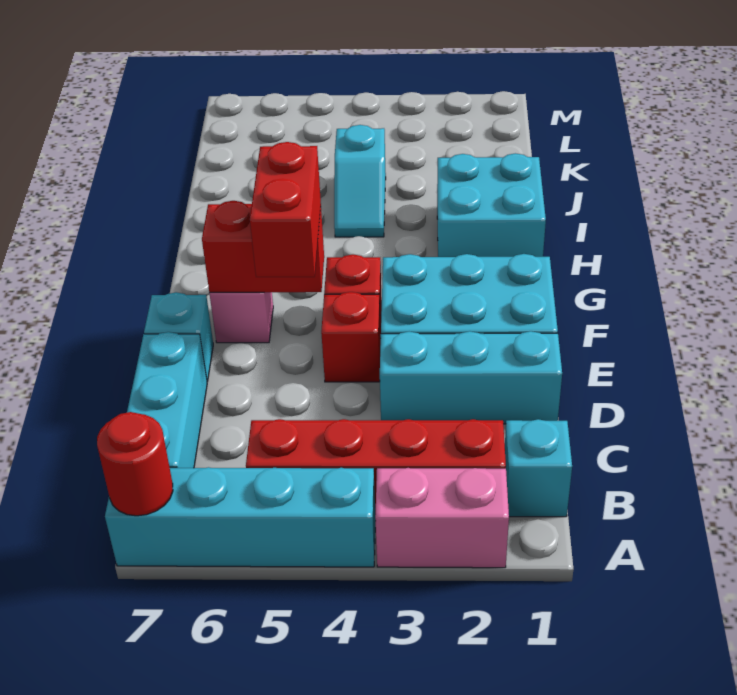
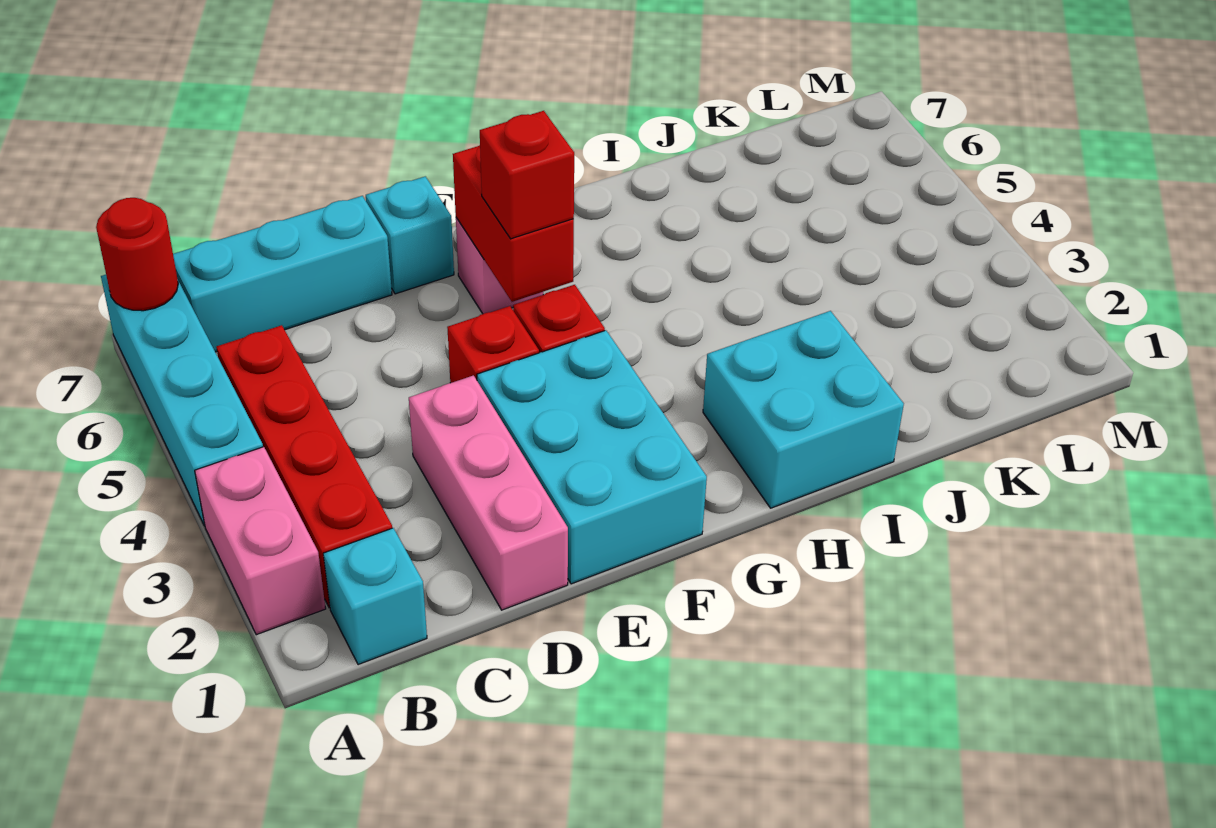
cyan 1x3 brick [380,331,562,424] -> pink 1x3 brick [409,375,568,610]
red 1x2 brick [250,142,321,277] -> red 1x1 brick [480,111,574,239]
cyan 1x2 slope [334,125,386,237] -> none

